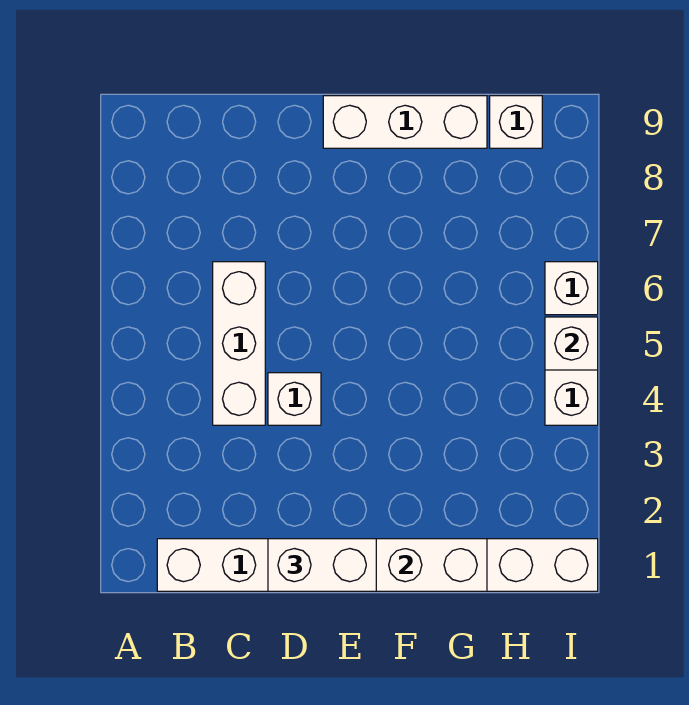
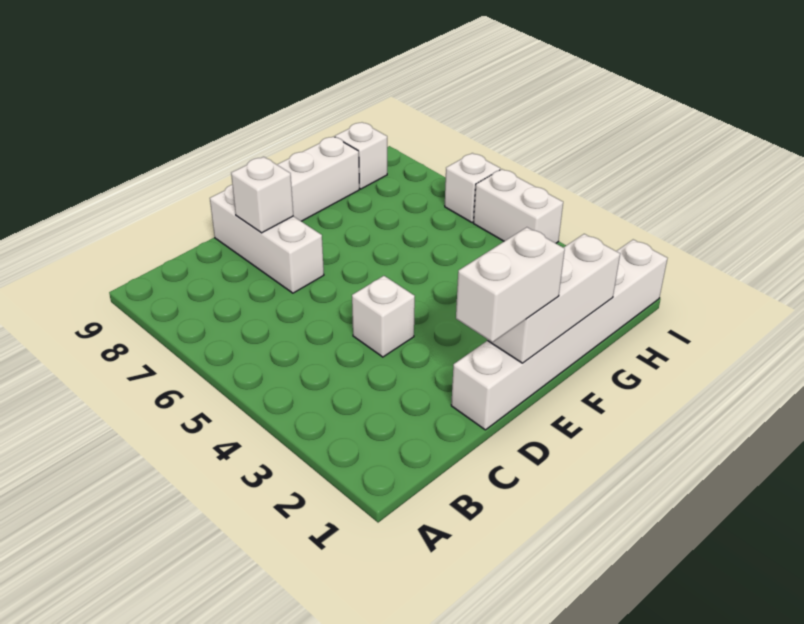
white 1x8 brick [157,539,598,591] -> white 1x6 brick [451,240,668,430]
white 1x3 brick [213,262,265,425] -> white 1x3 brick moved to [210,185,324,293]
white 1x1 brick [545,317,598,370] -> white 1x1 brick moved to [231,157,293,233]

